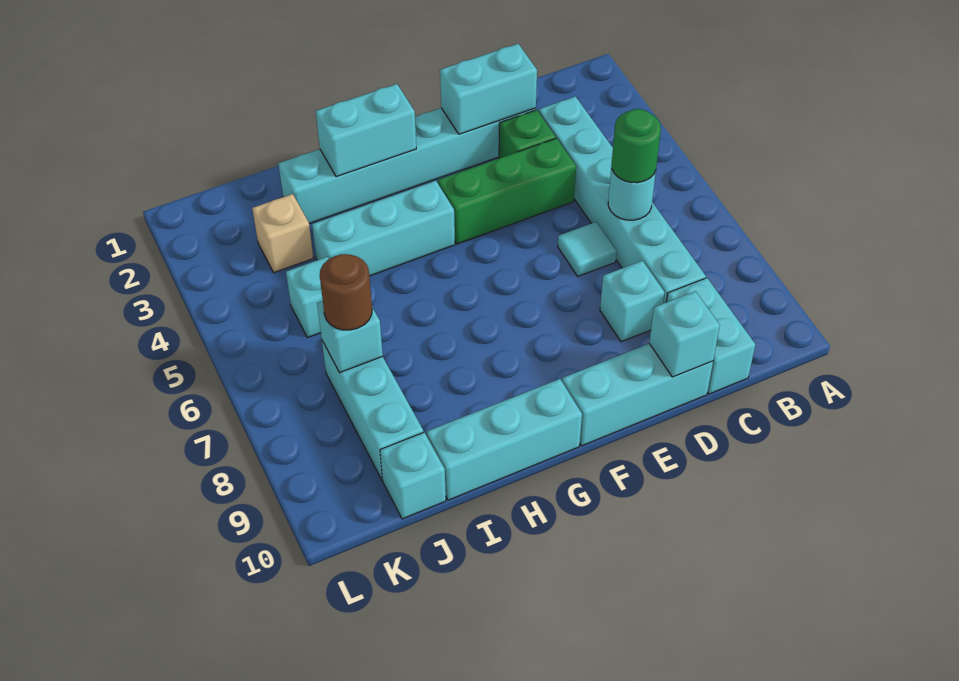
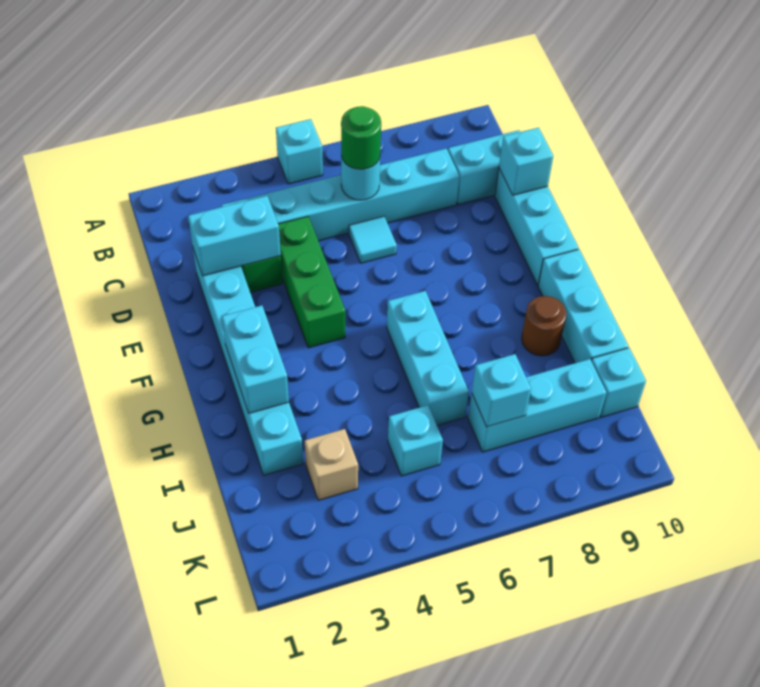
cyan 1x2 brick [440,44,537,134] -> cyan 1x2 brick turned to [188,196,281,276]
cyan 1x1 brick [600,261,665,342] -> cyan 1x1 brick moved to [276,119,323,184]
cyan 1x3 brick [312,181,455,276] -> cyan 1x3 brick moved to [387,291,469,425]
brown 1x1 round brick [320,254,372,330] -> brown 1x1 round brick moved to [522,296,566,356]

